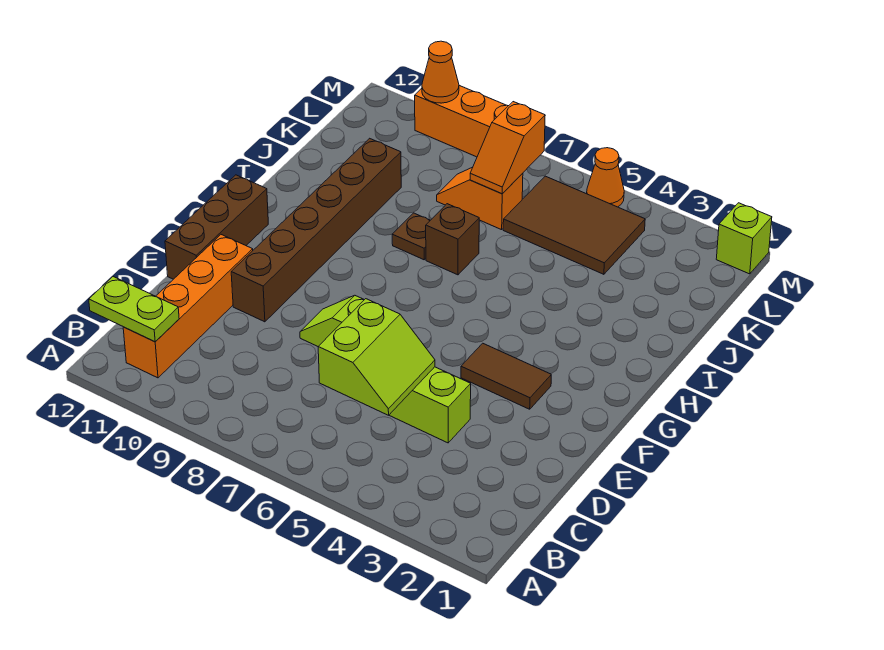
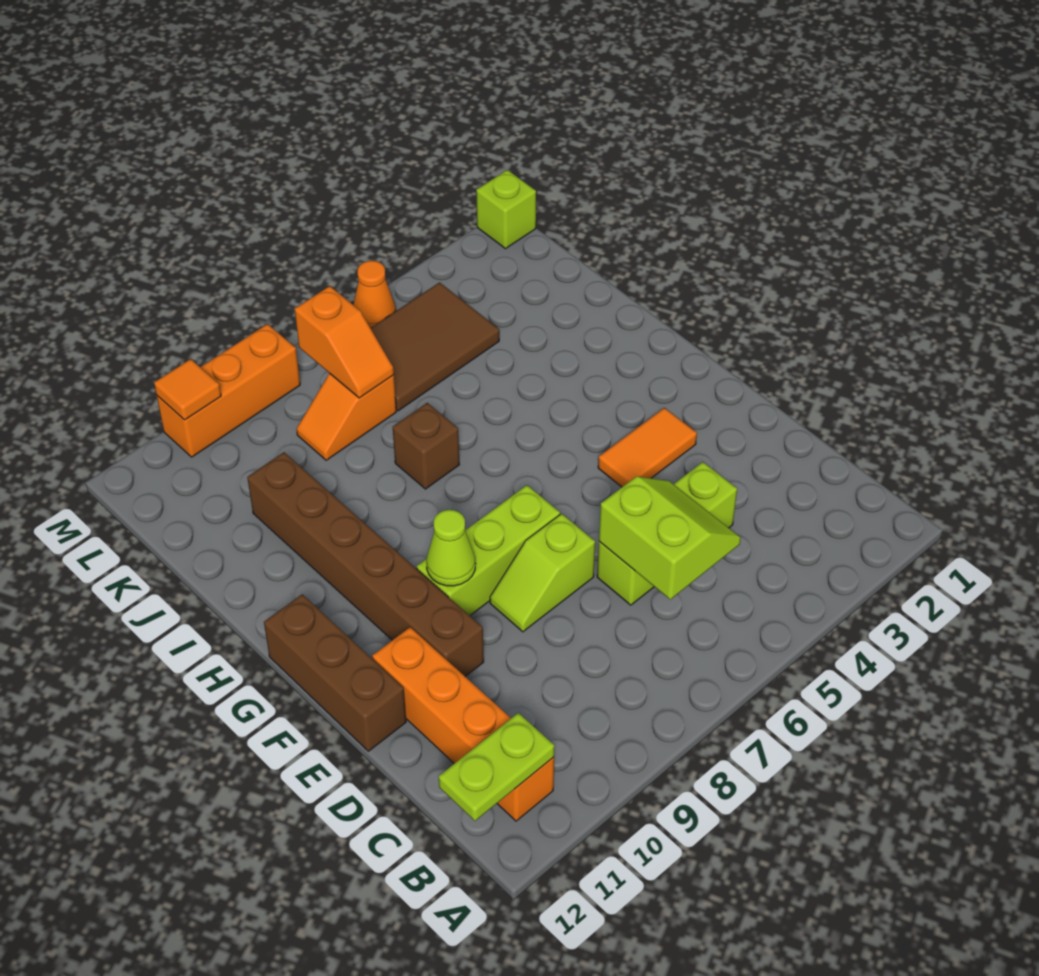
brown 1x2 tile [461,343,551,409] -> orange 1x2 tile [598,408,697,487]
none -> lime 1x3 brick [417,485,560,616]
none -> lime 1x1 cone [426,510,476,586]
brown 1x1 plate [392,213,430,260] -> none
orange 1x1 cone [422,41,459,103] -> orange 1x1 tile [154,359,221,420]

